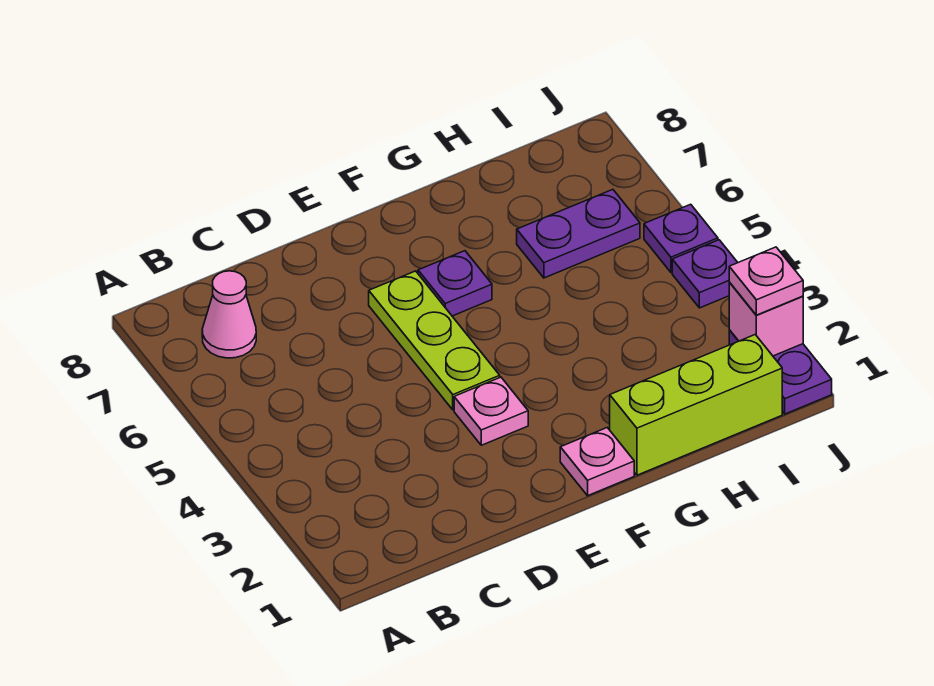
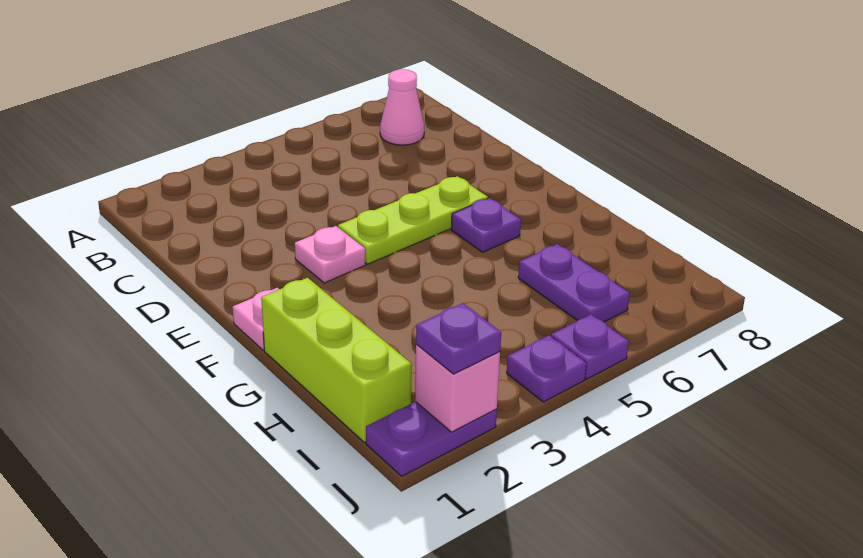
pink 1x1 plate [729,247,803,315] -> purple 1x1 plate [416,303,501,374]

